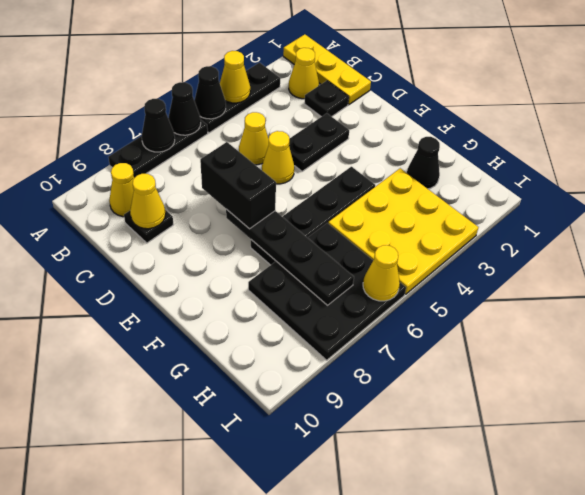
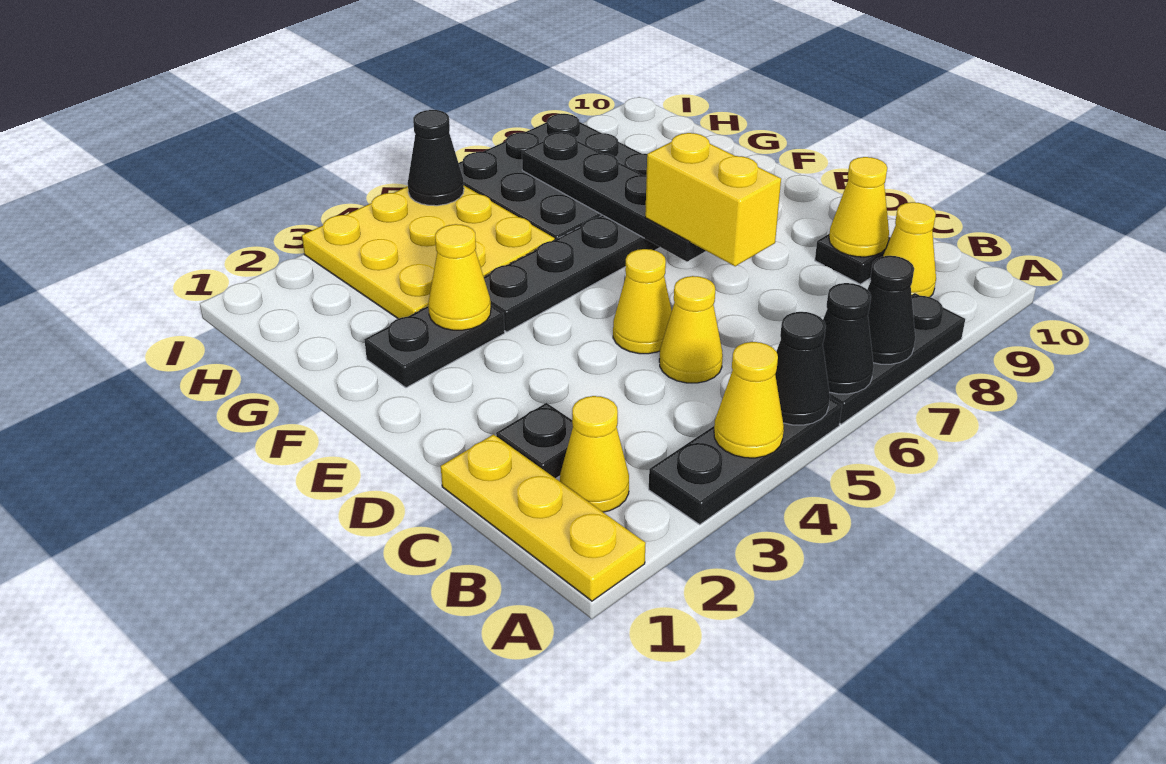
black 1x2 plate [289,113,349,171] -> black 1x2 plate moved to [364,305,505,388]
black 1x2 brick [200,142,276,229] -> yellow 1x2 brick [645,133,781,266]
black 1x1 cone [407,137,440,189] -> black 1x1 cone moved to [408,110,464,206]
yellow 1x1 cone [363,245,400,301] -> yellow 1x1 cone moved to [428,224,491,330]

